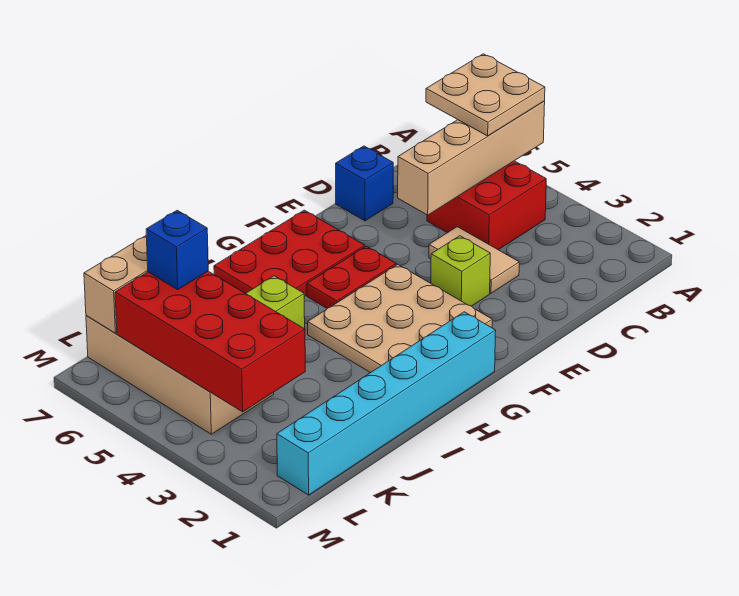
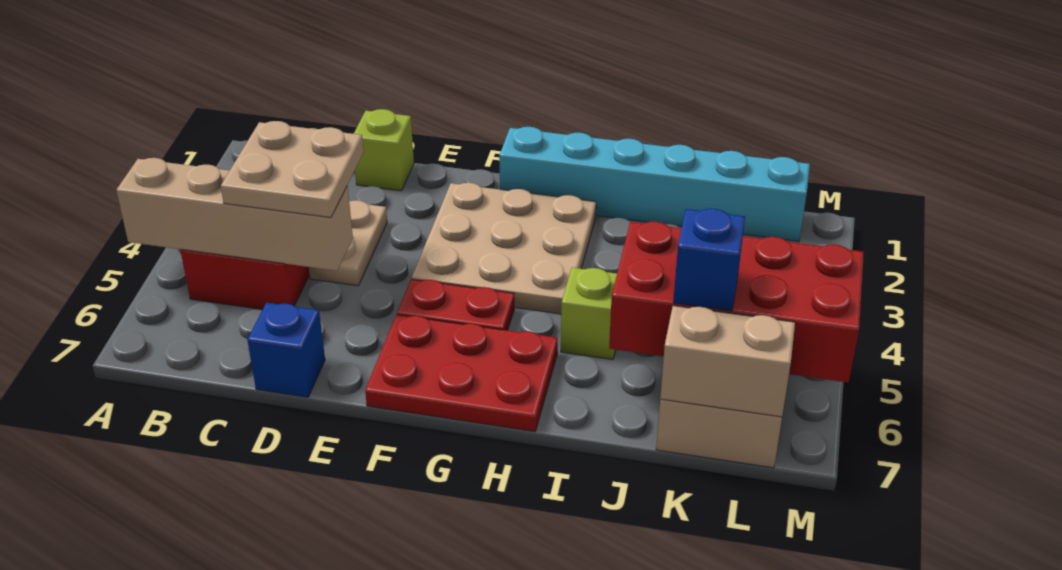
tan 2x2 plate [426,54,545,136] -> tan 2x2 plate moved to [221,121,364,218]
tan 1x2 tile [429,227,519,293] -> tan 1x2 plate [309,200,387,286]
lime 1x1 brick [431,236,490,306] -> lime 1x1 brick moved to [354,109,414,191]
red 2x4 brick [115,271,305,412] -> red 2x4 brick turned to [609,222,864,382]

